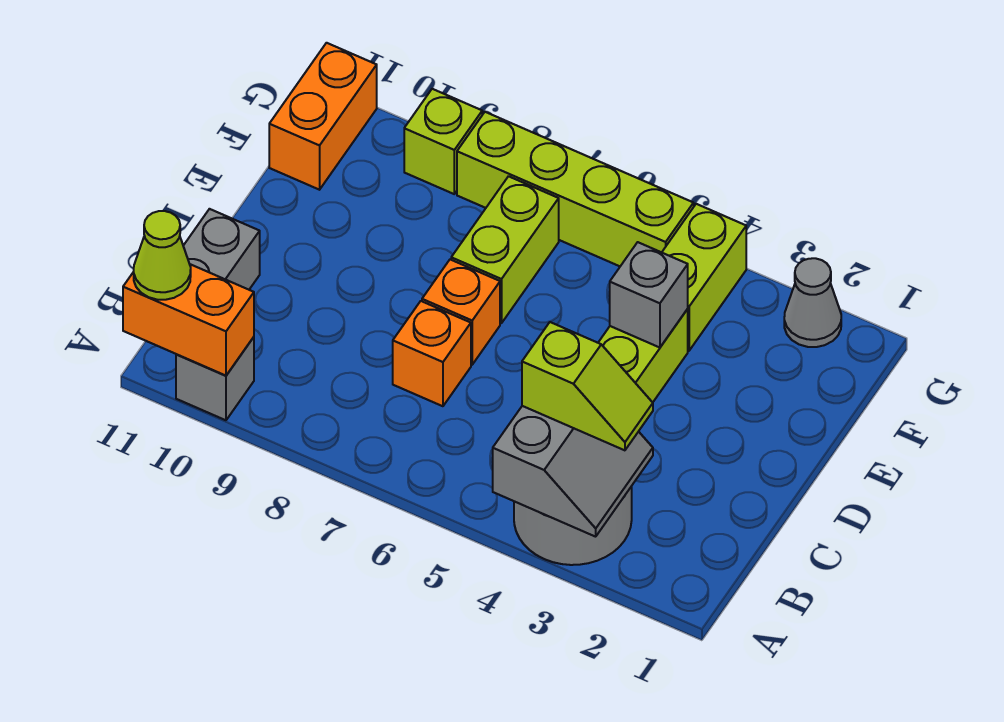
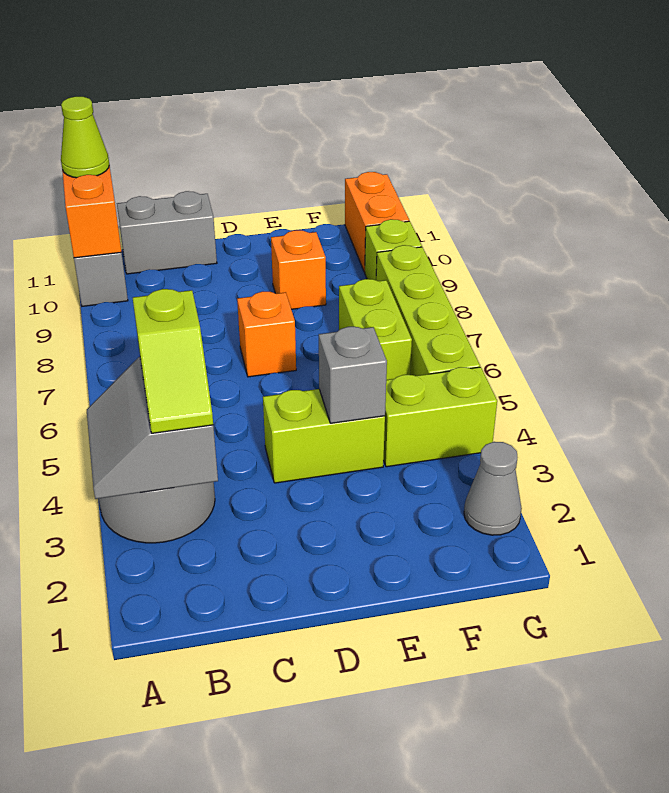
grey 2x2 slope [493,406,653,537] -> grey 2x2 slope turned to [87,357,218,499]
orange 1x1 brick [393,301,471,406] -> orange 1x1 brick moved to [271,230,326,309]
lime 1x2 brick [451,176,559,323] -> lime 1x2 brick turned to [339,279,412,380]
orange 1x2 brick [269,43,377,190] -> orange 1x2 brick turned to [345,172,409,272]

